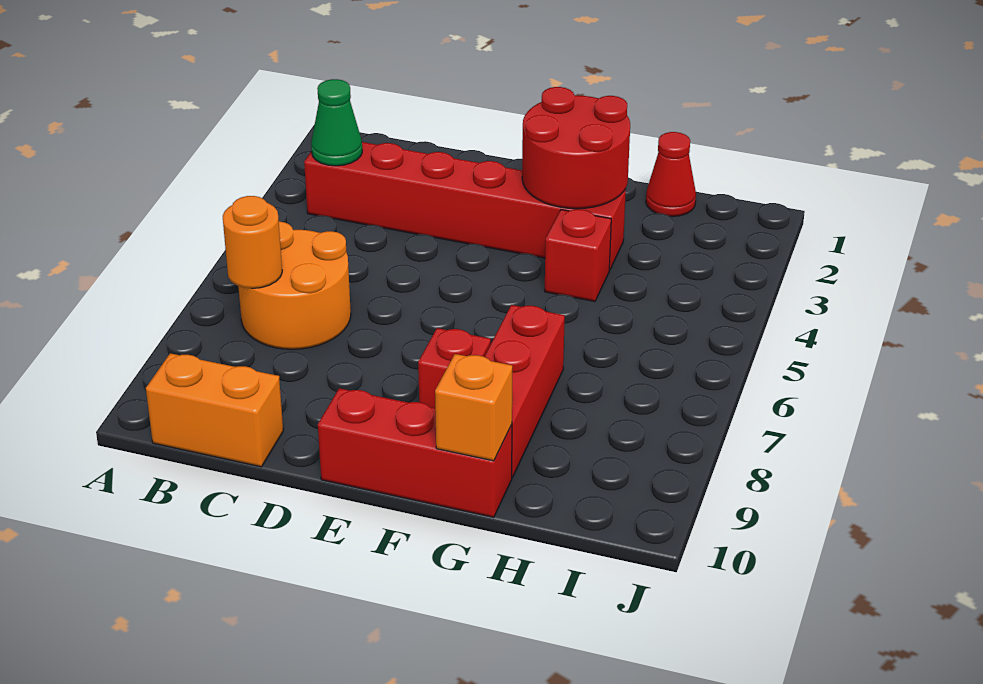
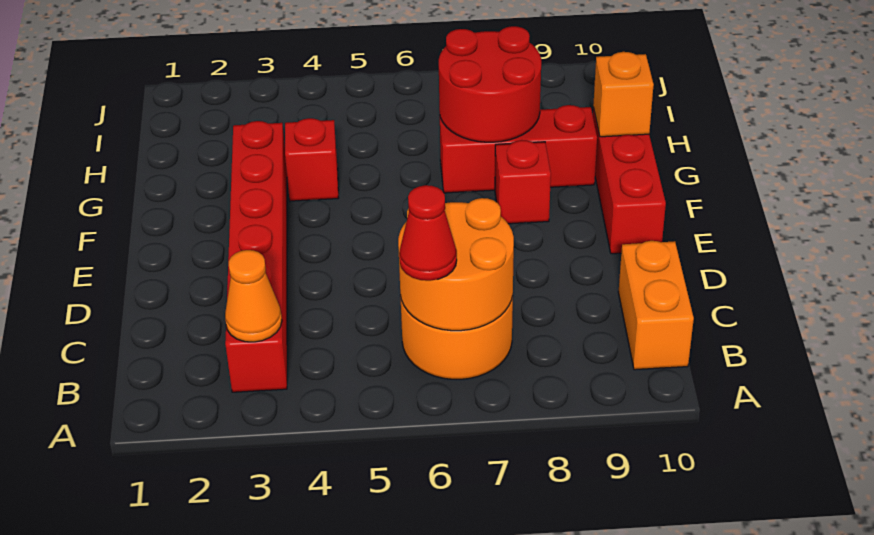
green 1x1 cone [311,79,362,166] -> orange 1x1 cone [225,250,282,342]
orange 1x1 round brick [223,196,282,288] -> orange 2x2 round brick [398,198,514,331]
red 2x2 round brick [522,87,630,209] -> red 2x2 round brick moved to [439,26,541,142]
red 1x1 cone [646,132,696,217] -> red 1x1 cone moved to [399,185,457,281]

